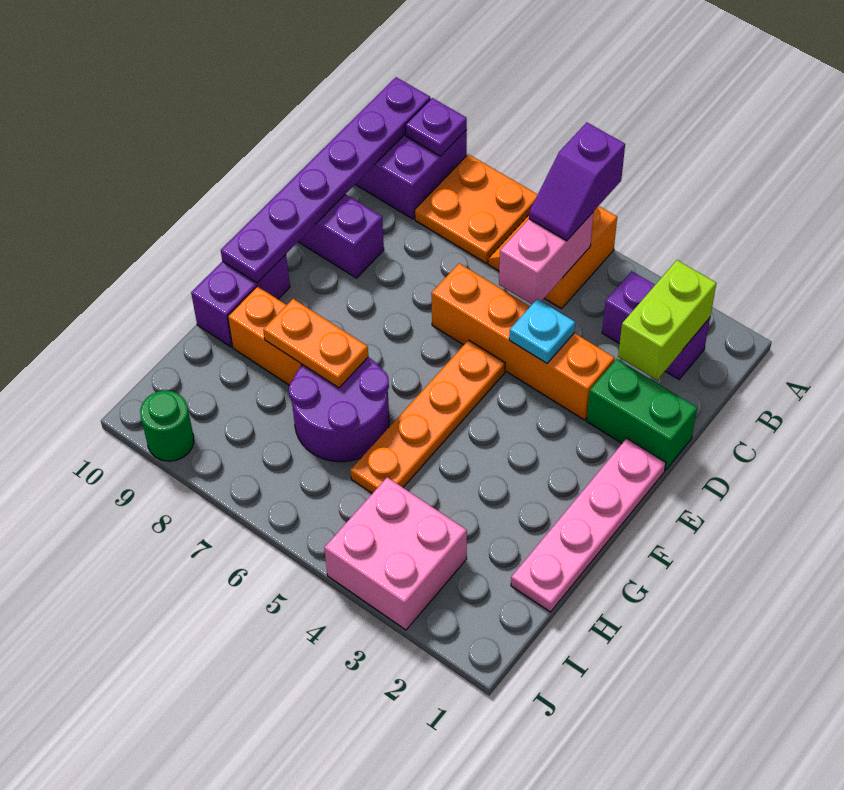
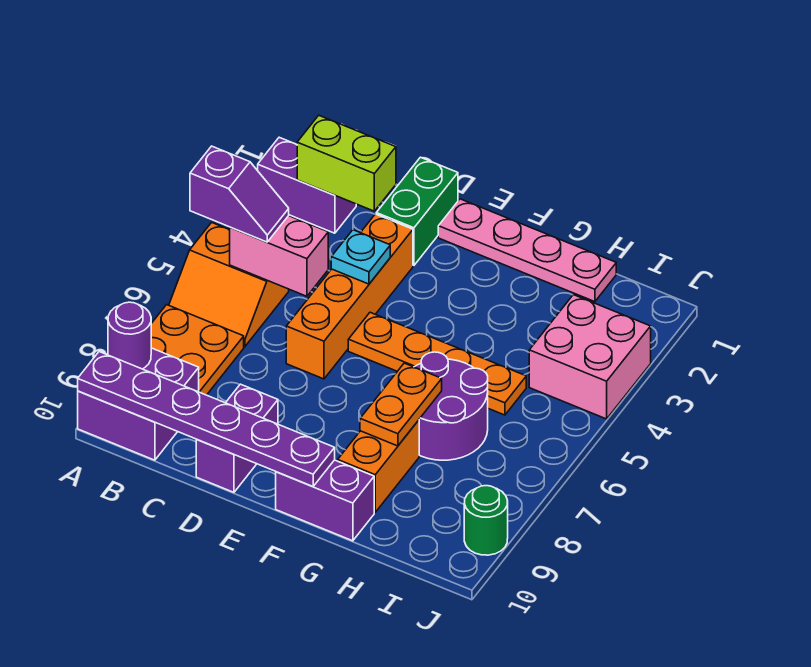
purple 1x1 plate [405,98,467,156] -> purple 1x1 round brick [108,302,151,369]
purple 1x2 brick [602,271,710,379] -> purple 1x2 brick turned to [258,137,356,233]

